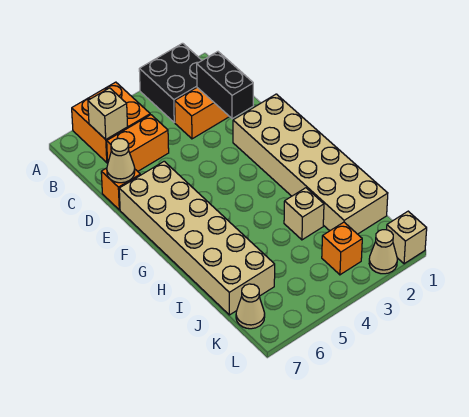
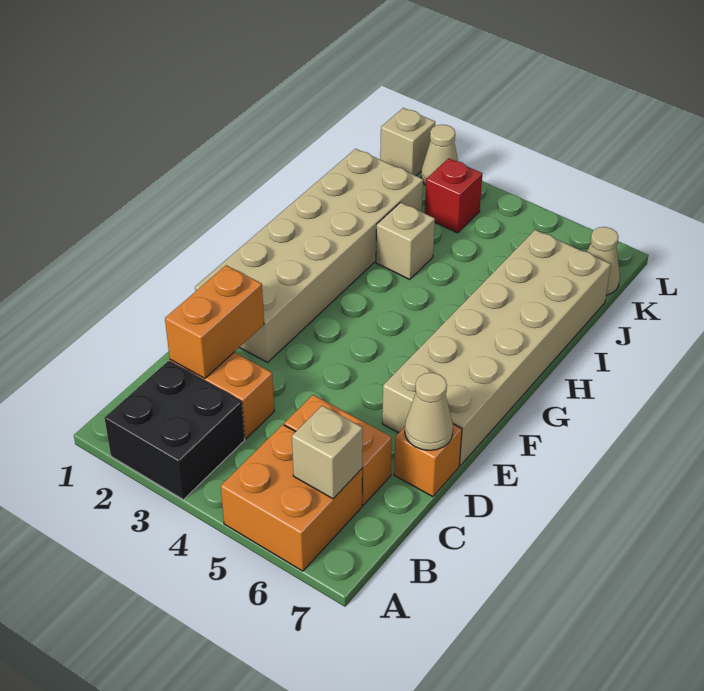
black 1x2 brick [197,52,253,119] -> orange 1x2 brick [165,265,264,379]
orange 1x1 brick [322,222,362,275] -> red 1x1 brick [425,158,482,233]

